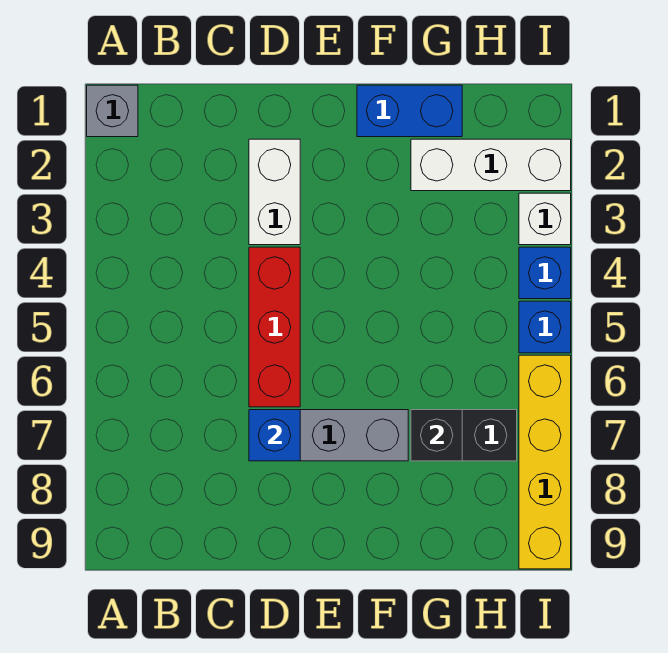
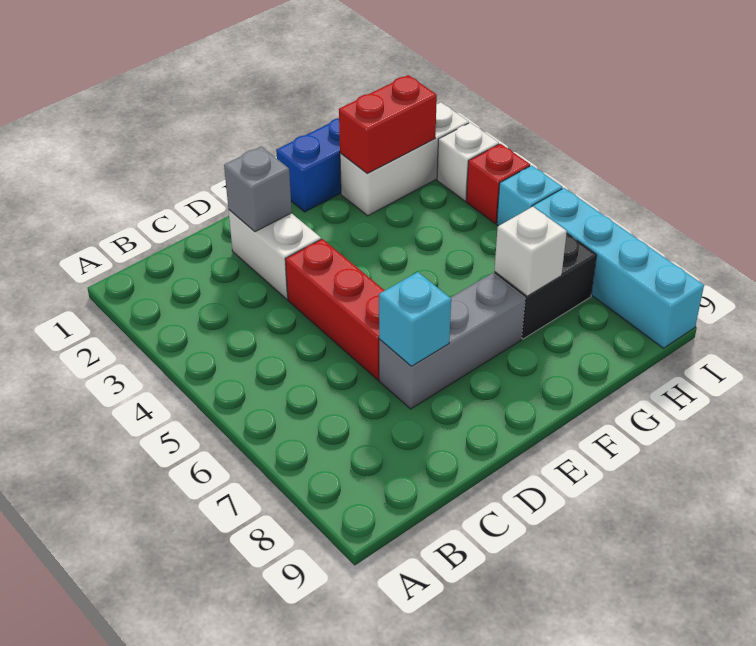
grey 1x1 brick [87,85,138,137] -> grey 1x1 brick moved to [224,147,292,232]
blue 1x1 brick [249,410,300,461] -> cyan 1x1 brick [379,272,451,366]
none -> red 1x2 brick [339,75,437,173]
black 1x1 brick [411,410,462,461] -> white 1x1 brick [494,207,567,296]
blue 1x1 brick [519,247,571,299] -> red 1x1 brick [466,144,530,223]
blue 1x1 brick [519,301,571,353] -> cyan 1x1 brick [497,165,563,226]
yellow 1x4 brick [519,355,571,569] -> cyan 1x4 brick [532,188,704,348]

